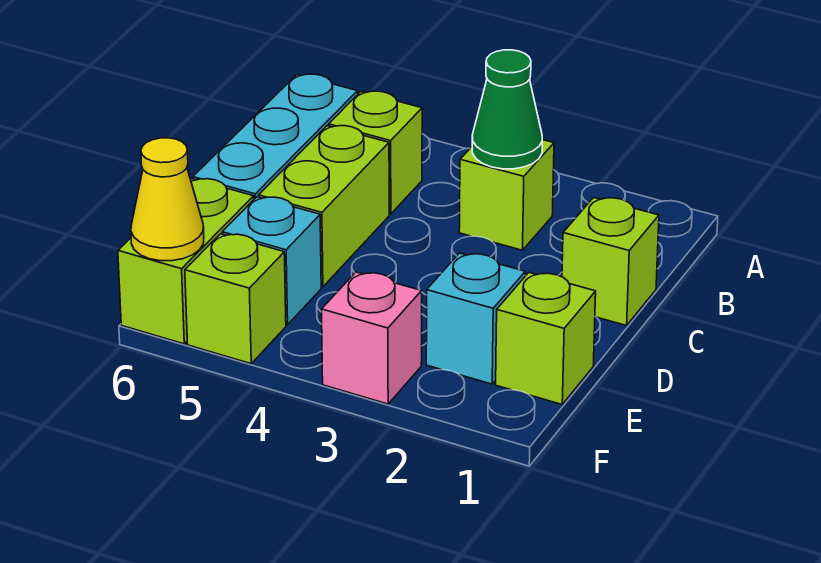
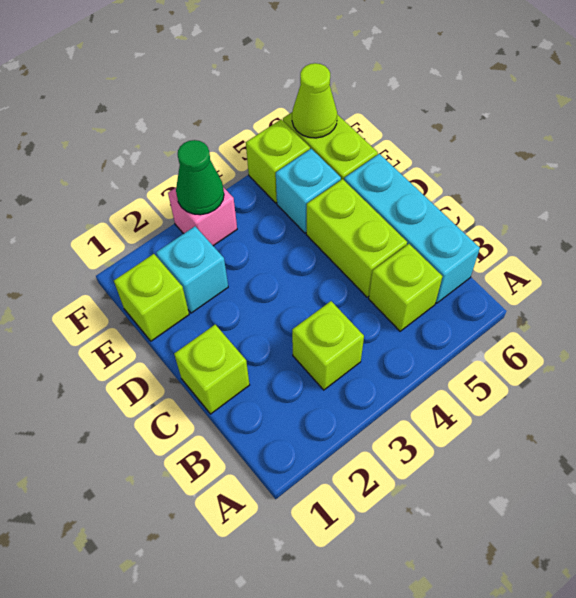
green 1x1 cone [472,50,542,169] -> green 1x1 cone moved to [176,140,224,215]
yellow 1x1 cone [131,138,204,261] -> lime 1x1 cone [292,63,337,138]

